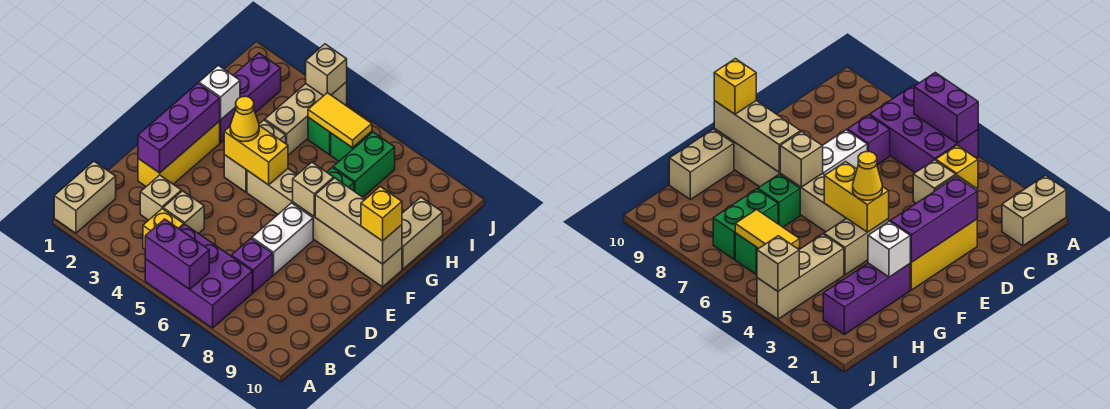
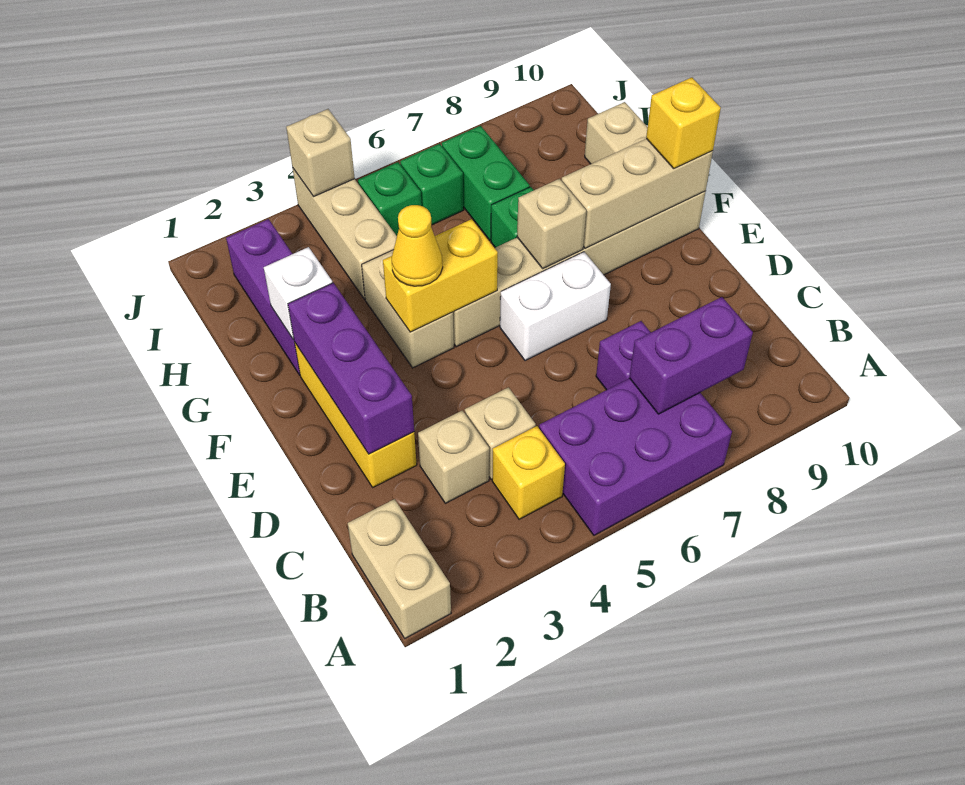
purple 1x2 brick [145,219,209,289] -> purple 1x2 brick moved to [629,297,753,414]
white 1x2 brick [252,203,313,275] -> white 1x2 brick turned to [500,252,611,361]
yellow 1x2 tile [308,93,372,148] -> none

